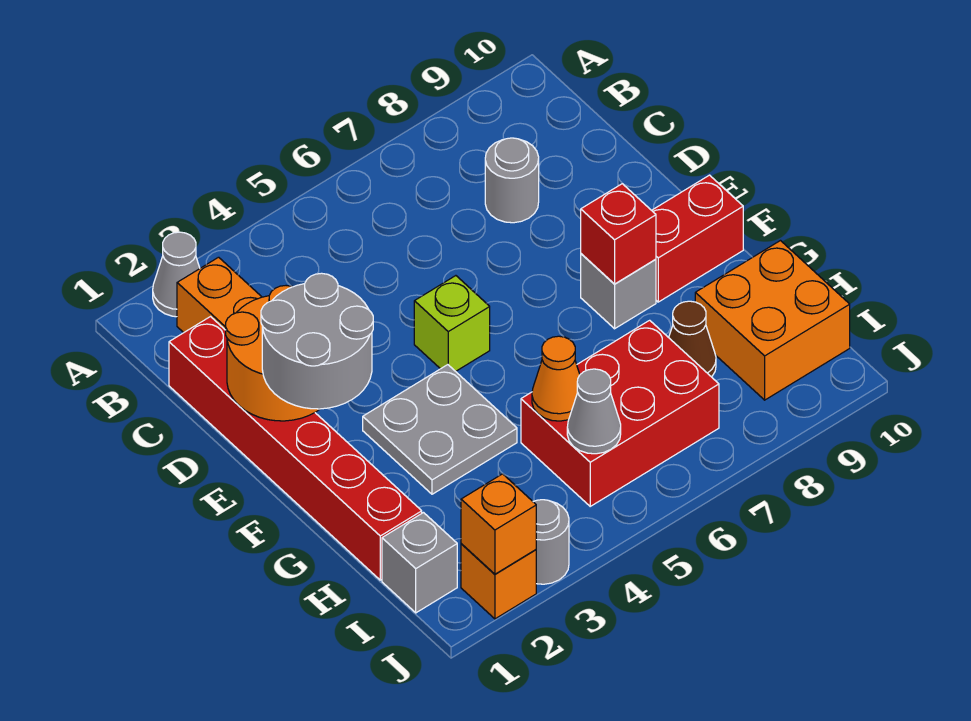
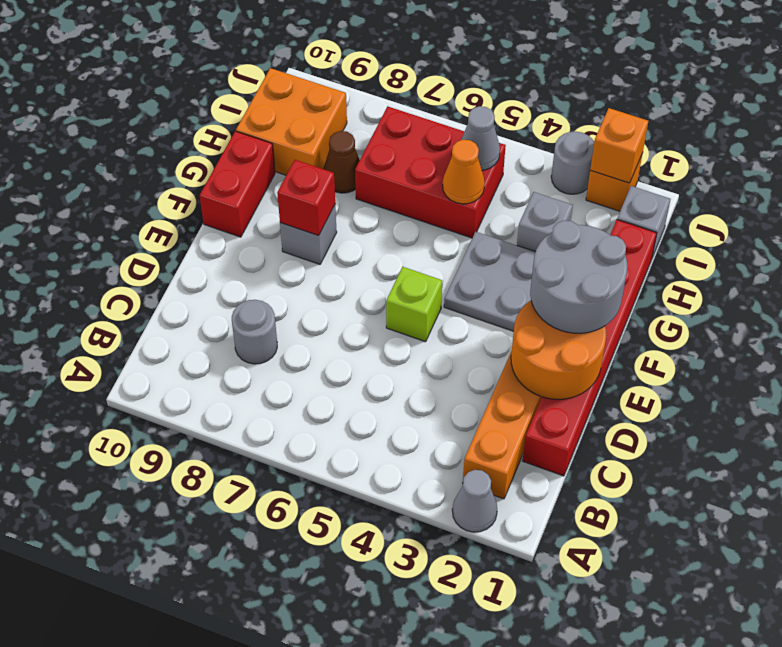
red 1x2 brick [652,175,743,302] -> red 1x2 brick turned to [199,131,275,237]
none -> grey 1x1 brick [517,192,573,252]

